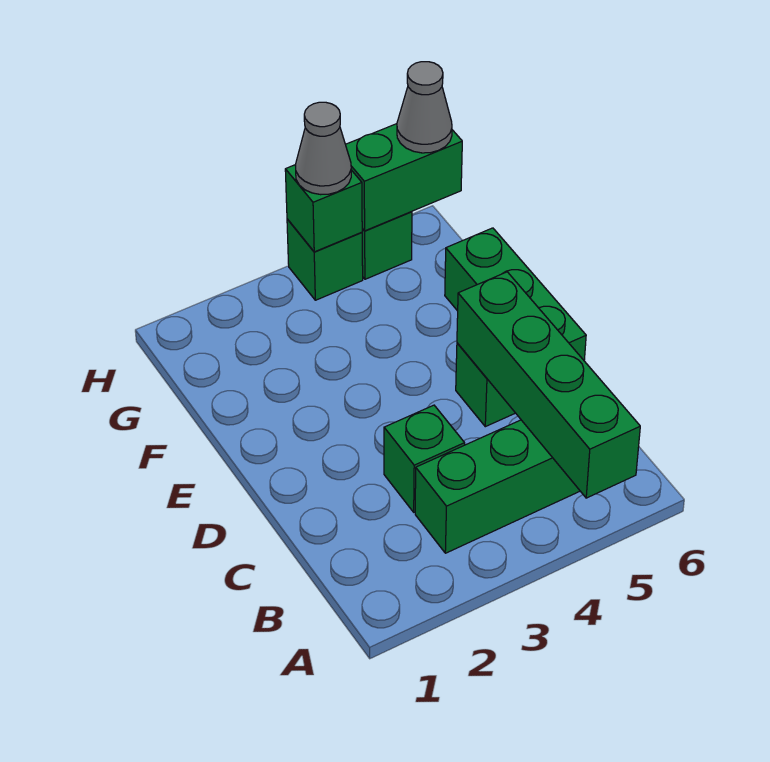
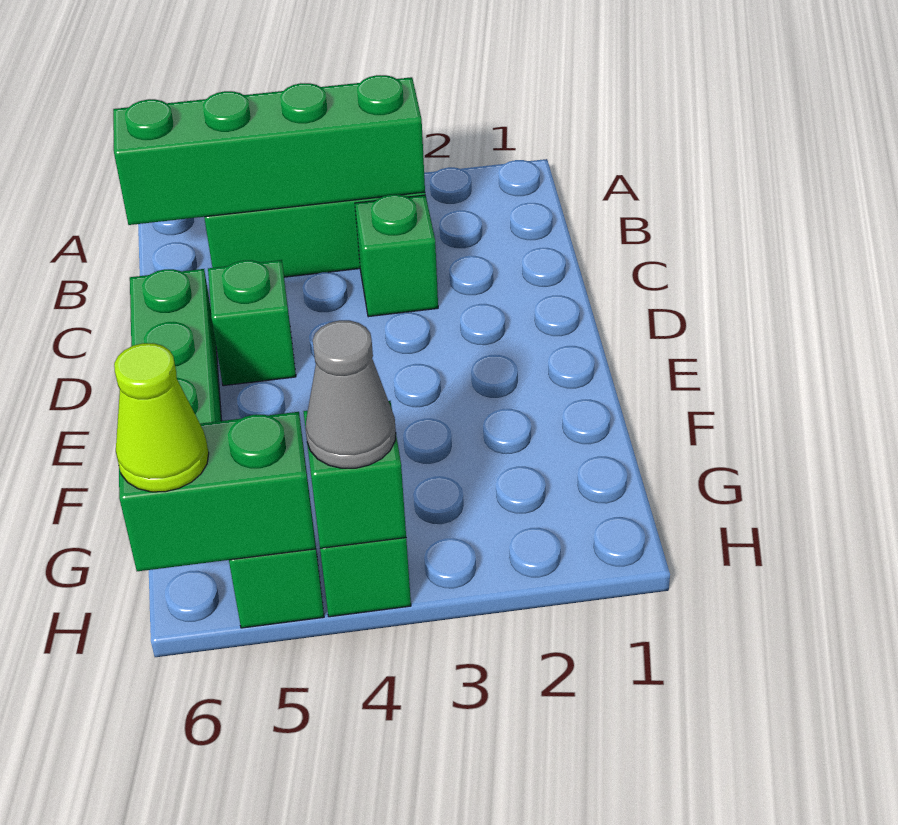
green 1x4 brick [457,272,640,498] -> green 1x4 brick turned to [113,75,425,225]
grey 1x1 cone [397,62,452,153] -> lime 1x1 cone [114,343,209,492]

